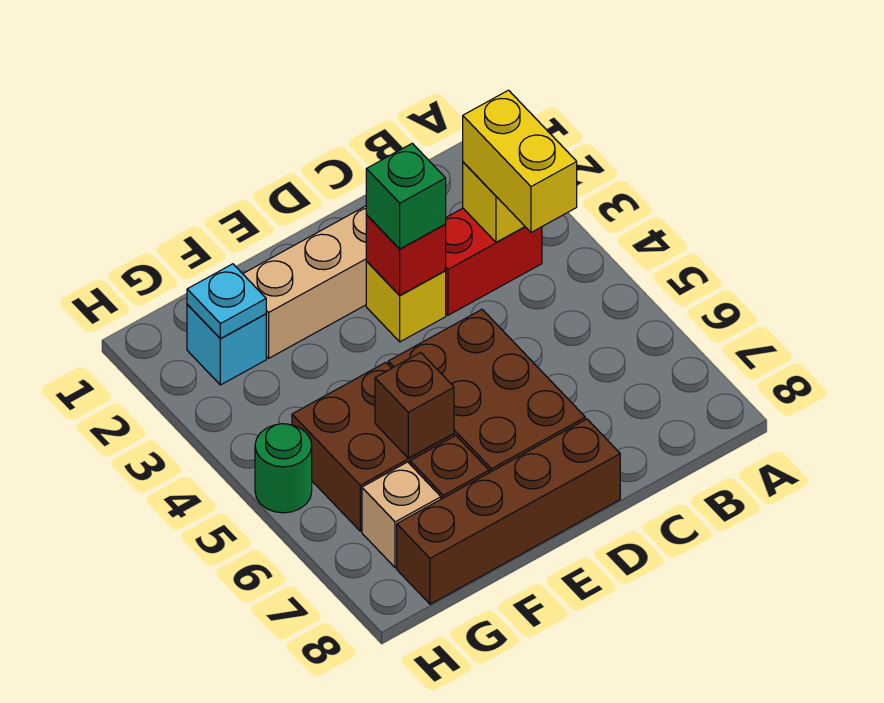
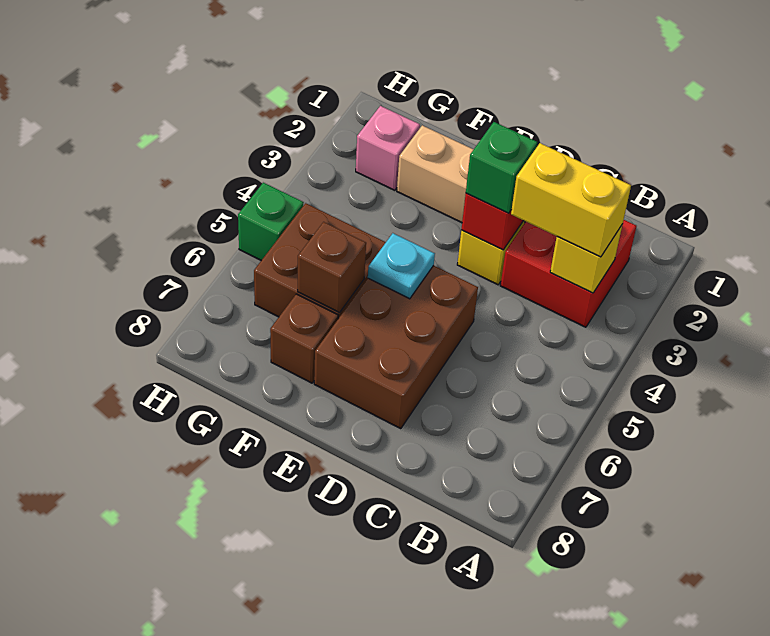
red 1x2 brick [445,208,542,315] -> red 2x2 brick [500,220,636,327]
yellow 1x2 brick [463,90,577,232] -> yellow 1x2 brick turned to [511,143,631,257]
brown 1x4 brick [397,419,620,604] -> none
cyan 1x1 brick [187,305,266,385] -> pink 1x1 brick [356,106,420,190]
cyan 1x1 plate [187,264,266,339] -> cyan 1x1 plate moved to [368,233,435,299]
tan 1x1 brick [362,462,441,568] -> none
green 1x1 round brick [255,424,312,513] -> green 1x1 brick [238,183,304,260]

